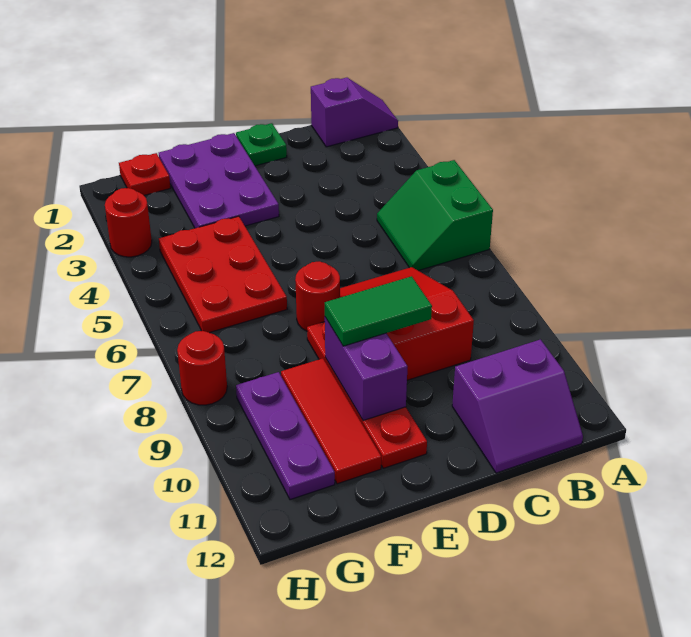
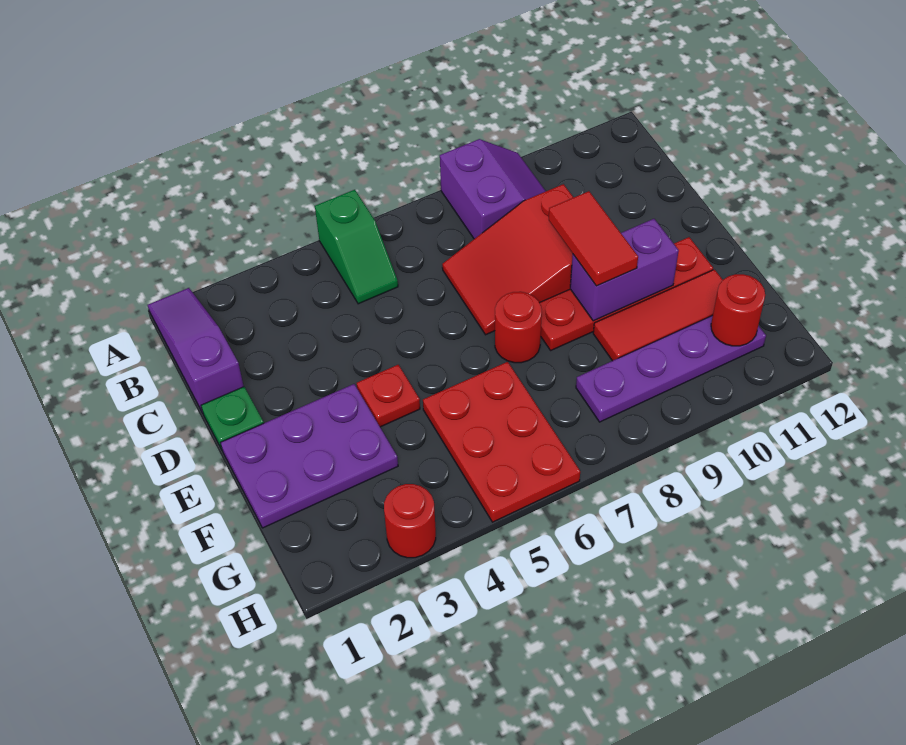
purple 1x2 slope [311,78,398,147] -> purple 1x3 slope [148,288,244,413]
green 2x2 slope [377,160,493,271] -> green 1x2 slope [315,190,398,304]
purple 2x2 slope [452,340,583,473] -> purple 2x2 slope moved to [440,139,546,239]
green 1x2 tile [325,276,432,346] -> red 1x2 tile [549,191,638,286]
red 2x3 plate [159,216,287,333] -> red 2x3 plate turned to [423,362,580,522]
red 1x1 plate [119,153,170,195] -> red 1x1 plate moved to [357,365,420,427]
purple 1x3 plate [236,372,335,500] -> purple 1x4 plate [576,316,766,422]
red 1x1 round brick [177,331,227,405] -> red 1x1 round brick moved to [711,274,765,346]

